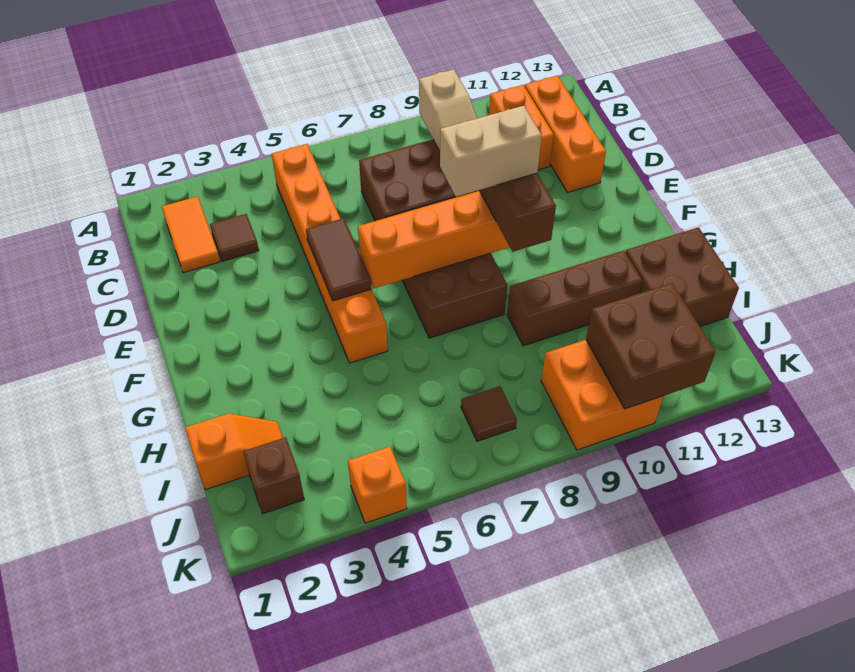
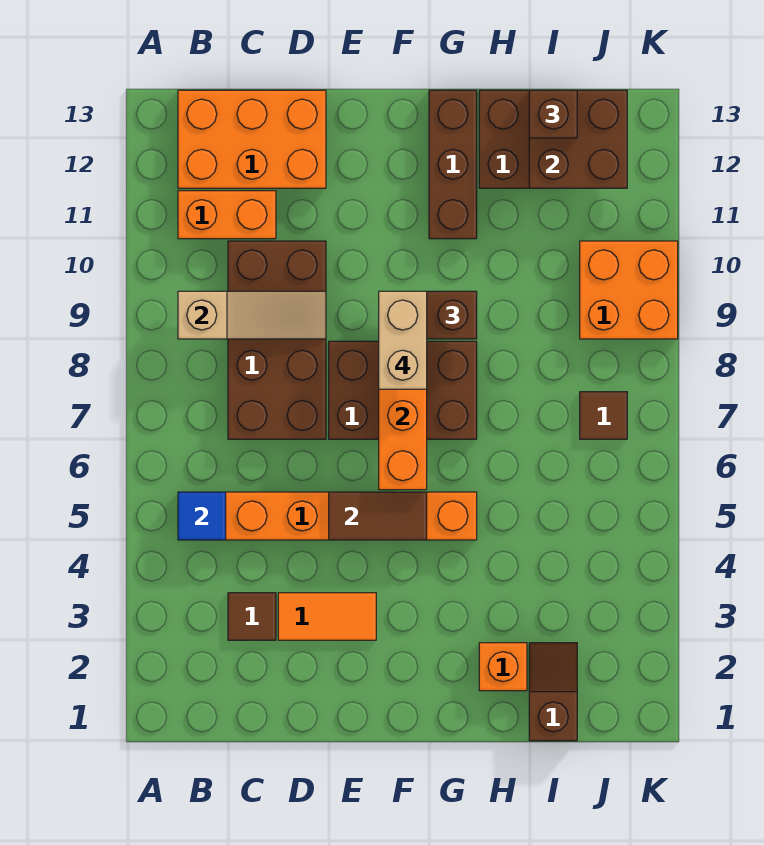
orange 1x2 tile [162,196,220,273] -> orange 1x2 tile moved to [278,593,376,640]
none -> blue 1x1 tile [178,492,226,540]
orange 1x3 brick [525,75,606,193] -> orange 2x3 brick [178,90,326,188]
brown 1x3 brick [507,251,642,346] -> brown 1x3 brick moved to [429,90,477,239]
orange 1x2 slope [185,413,283,490] -> brown 1x2 slope [529,643,577,741]
brown 1x1 brick [243,437,304,514] -> brown 1x1 brick moved to [529,90,577,138]
brown 2x2 brick [586,283,715,409] -> brown 2x2 brick moved to [529,90,627,188]
orange 1x1 brick [348,447,407,523] -> orange 1x1 brick moved to [479,643,527,691]

